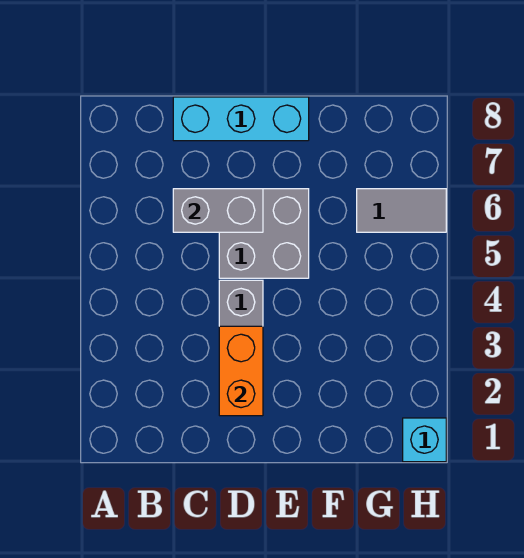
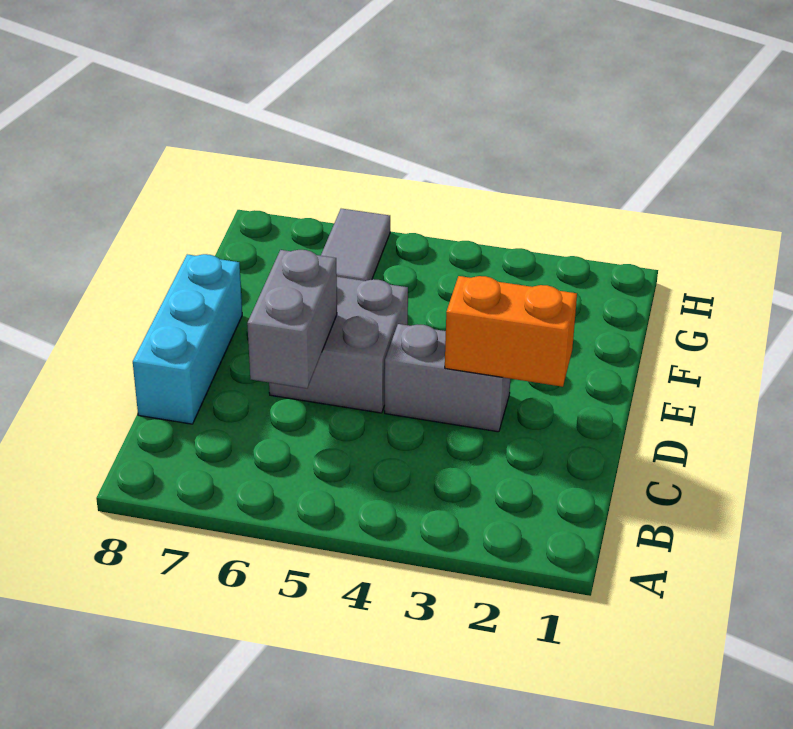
cyan 1x1 brick [403,418,446,462] -> none

